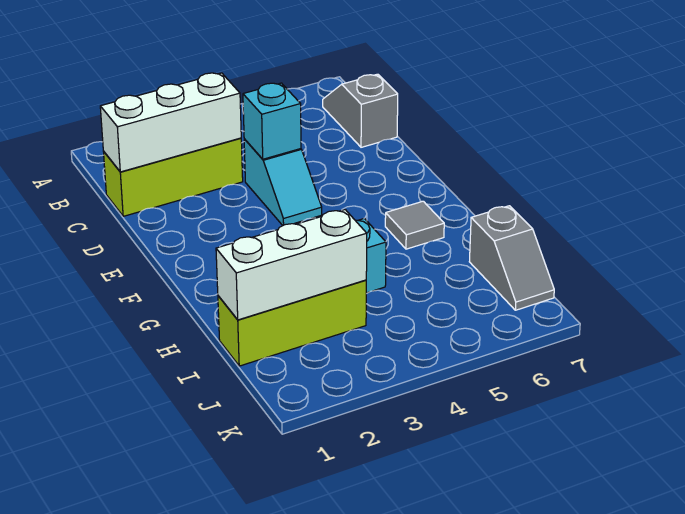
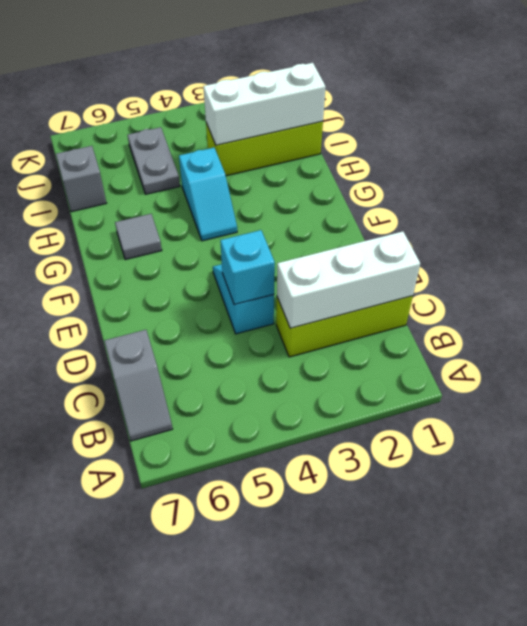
none -> grey 1x2 plate [128,127,180,194]

